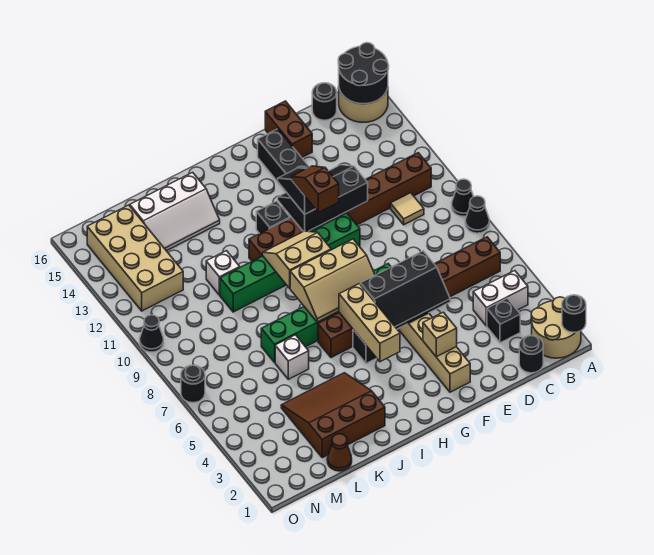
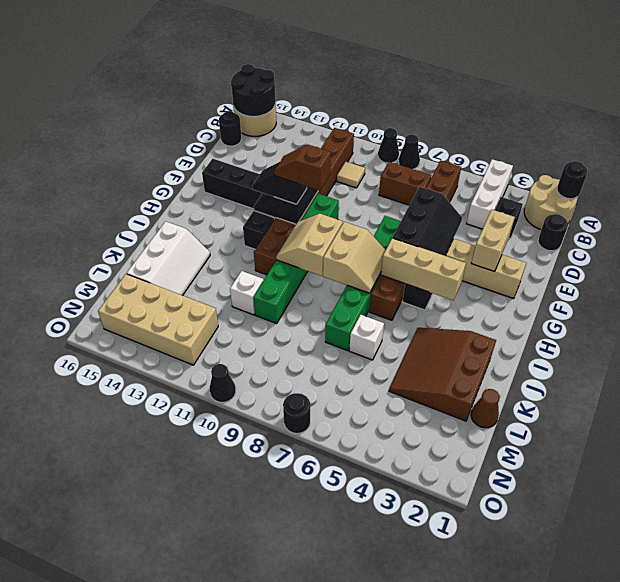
white 1x2 brick [473,271,528,326] -> white 1x3 brick [466,159,513,229]
brown 1x2 brick [265,101,312,157] -> brown 1x2 brick moved to [379,162,431,205]
tan 1x1 brick [423,312,457,357] -> tan 1x2 brick [471,209,515,271]
tan 2x3 slope [290,239,375,322] -> tan 2x2 slope [323,222,386,293]

